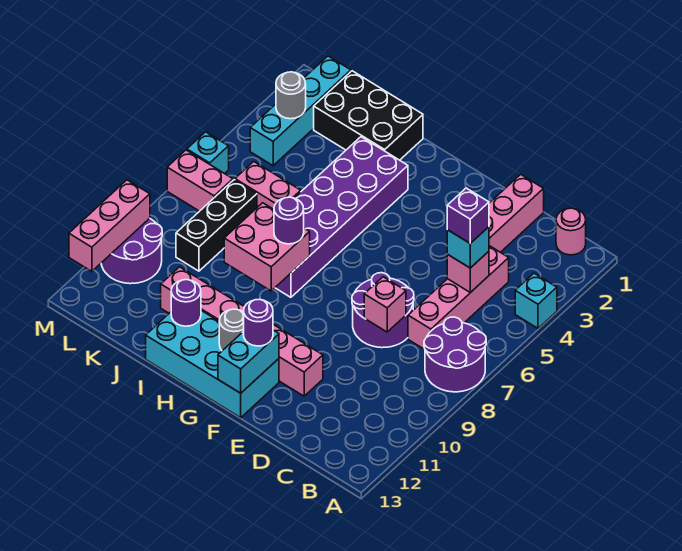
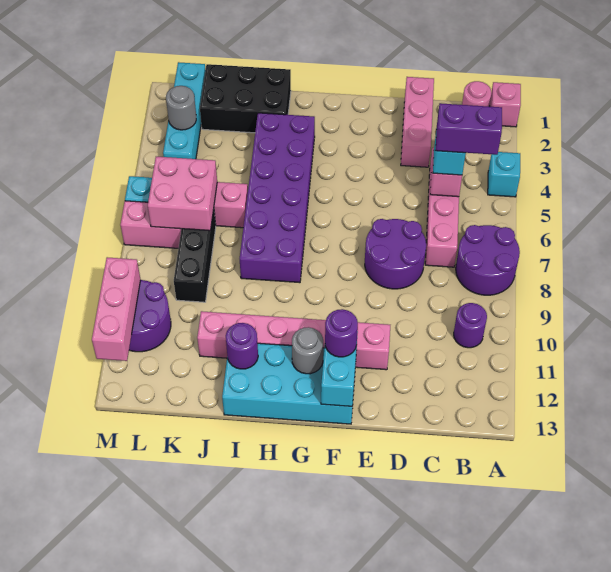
purple 1x1 brick [447,188,489,243] -> purple 1x2 brick [436,103,502,155]
pink 1x1 brick [364,277,406,332] -> pink 1x1 brick moved to [490,82,521,127]
pink 2x2 brick [224,203,310,291] -> pink 2x2 brick moved to [148,157,217,231]
purple 1x1 round brick [274,197,304,244] -> purple 1x1 round brick moved to [454,303,487,348]

